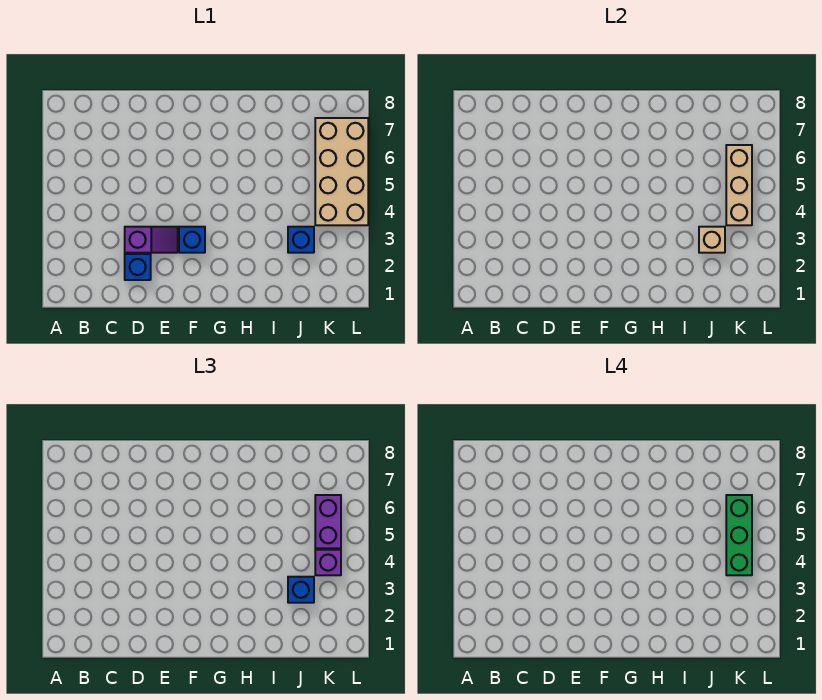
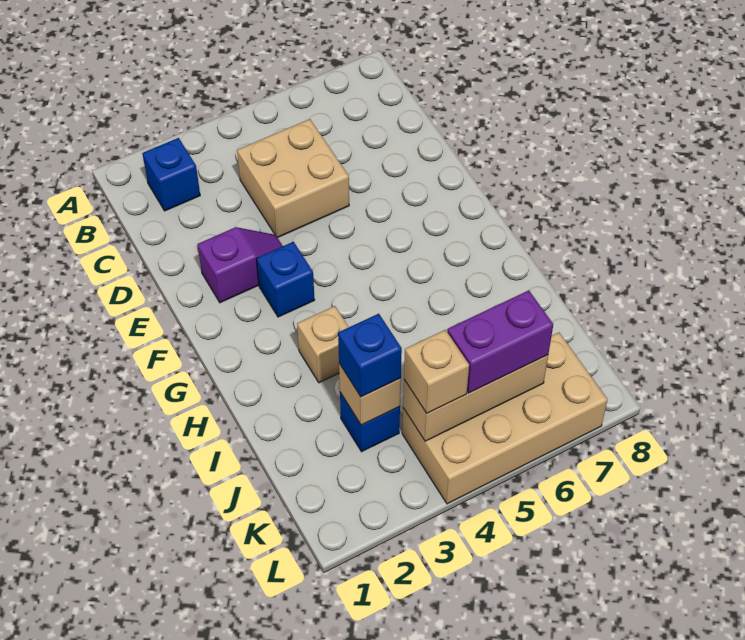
none -> tan 2x2 brick [237,119,349,238]
blue 1x1 brick [125,254,151,280] -> blue 1x1 brick moved to [142,138,200,211]
purple 1x2 slope [125,227,178,253] -> purple 1x2 slope turned to [198,227,282,303]
none -> tan 1x1 brick [297,306,349,383]
purple 1x1 brick [315,550,341,575] -> tan 1x1 brick [404,330,469,413]
green 1x3 brick [726,495,752,575] -> none

